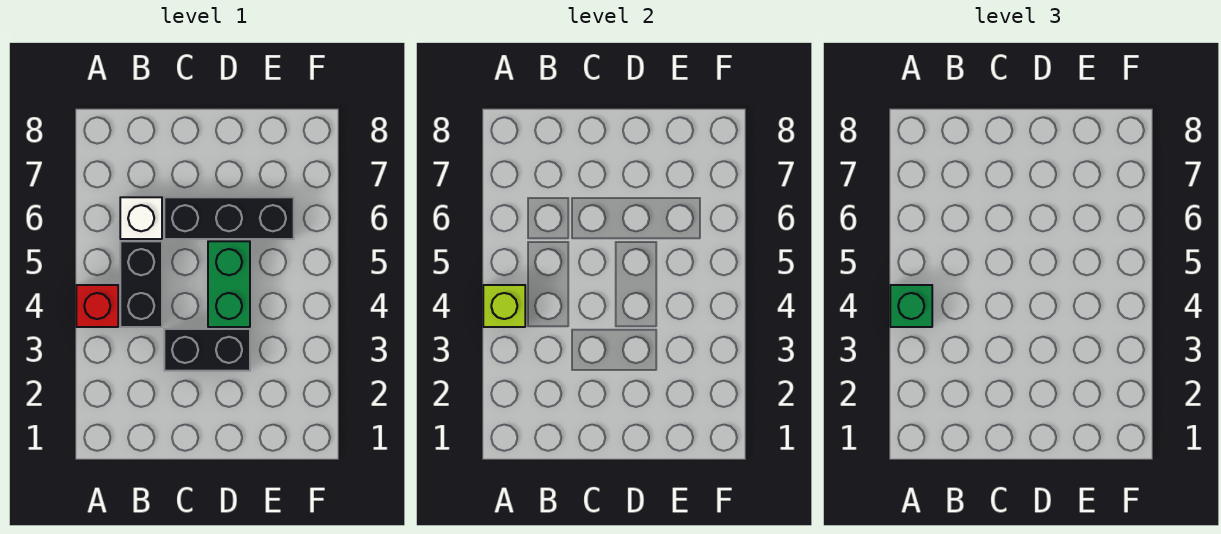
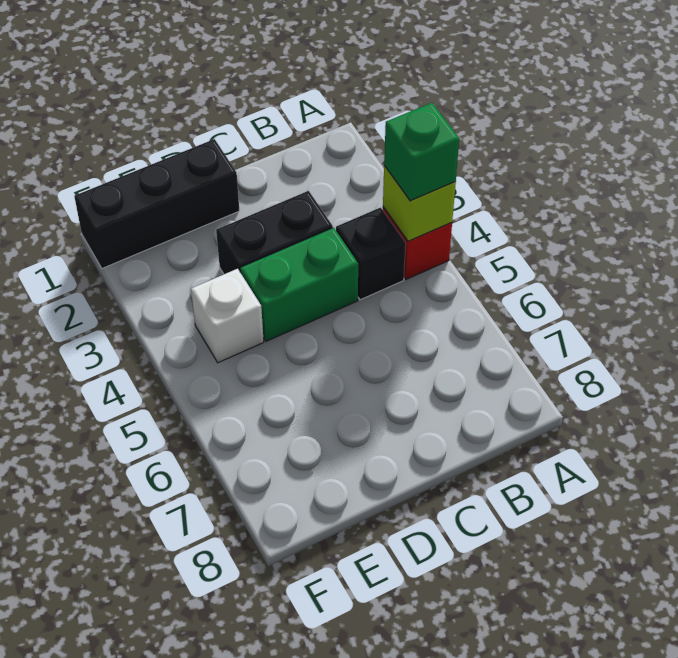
black 1x2 brick [120,241,162,327] -> black 1x1 brick [336,208,406,300]
white 1x1 brick [120,197,162,239] -> white 1x1 brick moved to [191,269,264,363]
black 1x3 brick [164,197,294,239] -> black 1x3 brick moved to [74,139,239,268]
green 1x2 brick [208,241,250,327] -> green 1x2 brick turned to [240,228,358,341]

